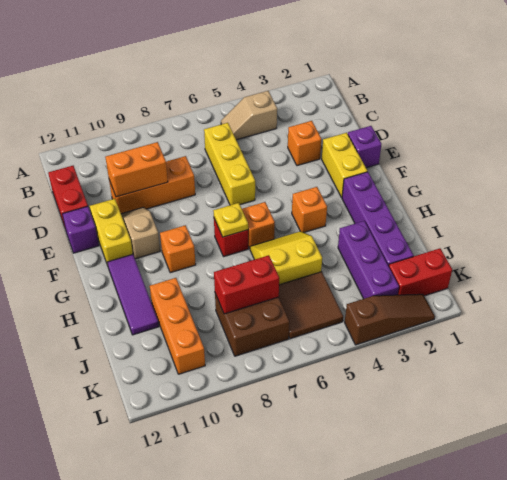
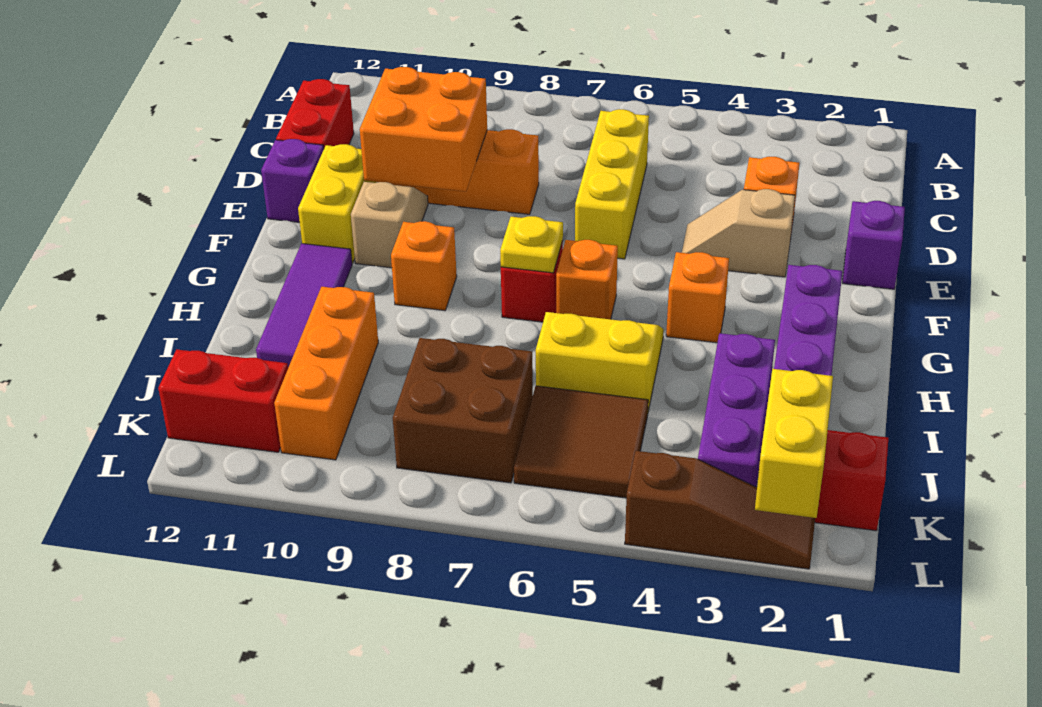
tan 1x2 slope [221,91,277,140] -> tan 1x2 slope moved to [682,189,795,277]
orange 1x2 brick [105,142,168,197] -> orange 2x2 brick [360,67,487,191]
yellow 1x2 brick [322,133,367,197] -> yellow 1x2 brick moved to [755,369,833,518]
red 1x2 brick [214,255,279,314] -> red 1x2 brick moved to [158,349,288,452]

